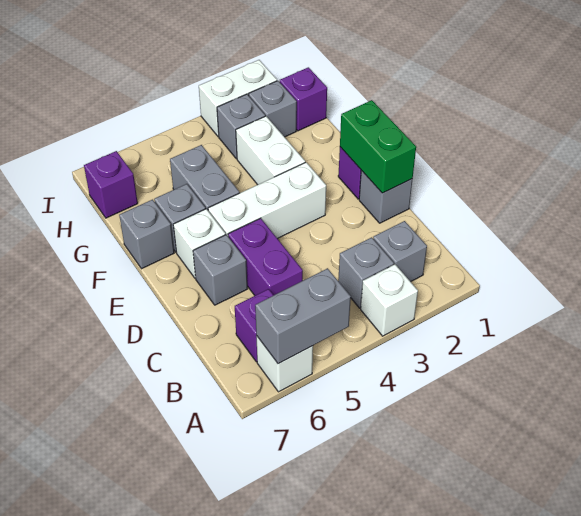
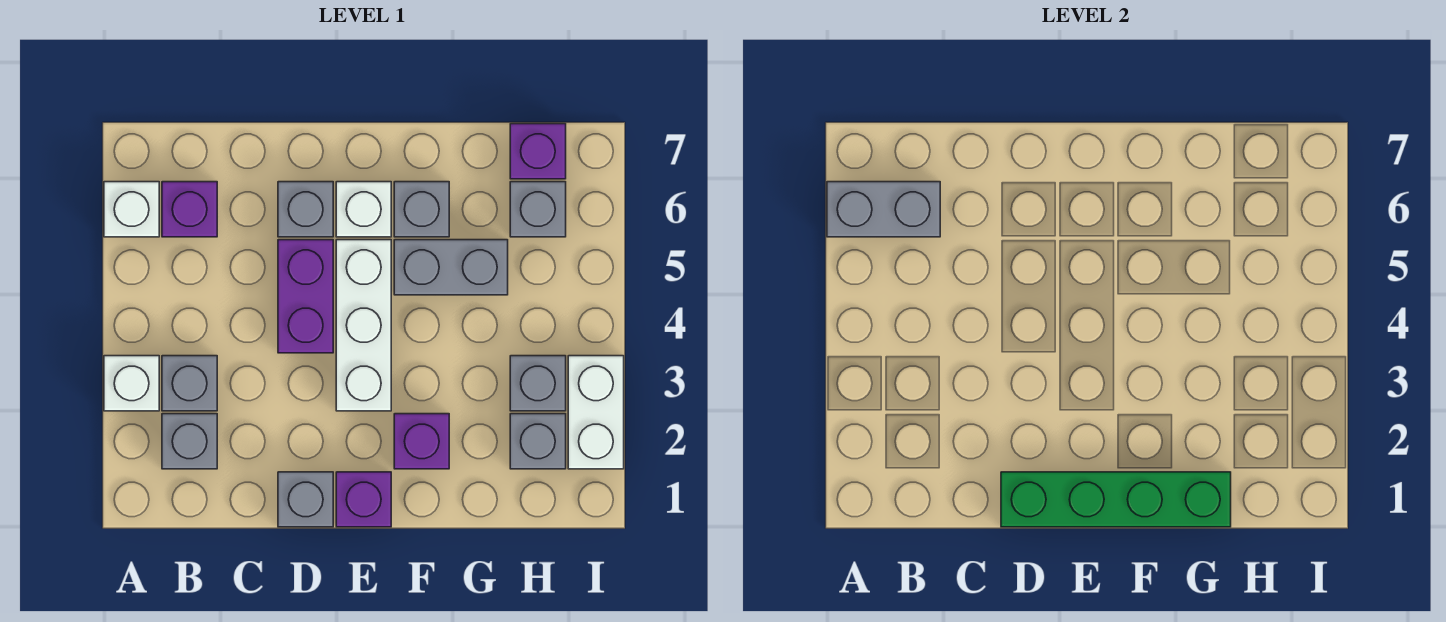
grey 1x2 brick [255,268,351,364] -> grey 1x2 brick turned to [827,182,940,237]
purple 1x2 brick [228,218,303,295] -> purple 1x2 brick turned to [278,240,333,353]
green 1x2 brick [340,100,416,193] -> green 1x4 brick [1001,472,1231,527]
white 1x2 brick [236,116,305,185] -> none
grey 1x1 brick [119,200,174,269] -> grey 1x1 brick moved to [510,182,566,237]
purple 1x1 brick [280,67,327,131] -> purple 1x1 brick moved to [394,414,449,469]

